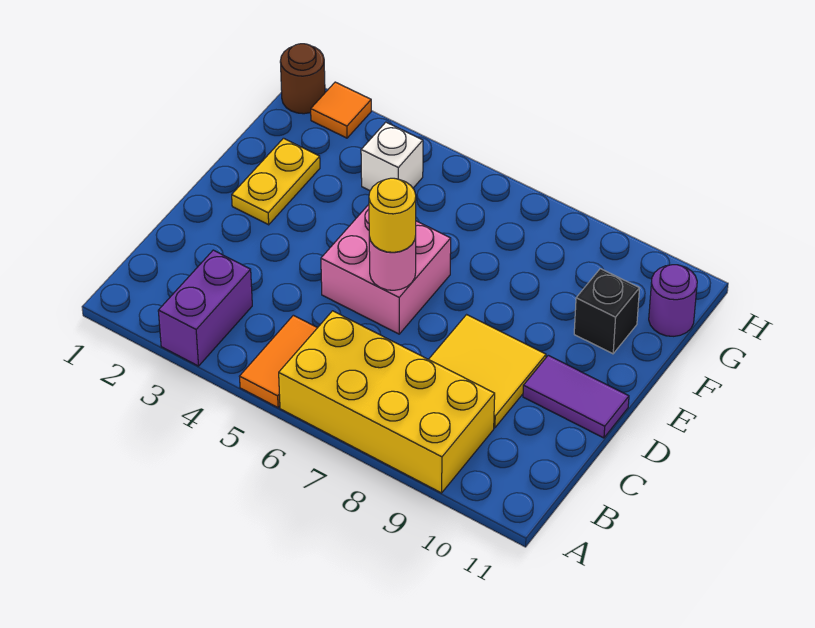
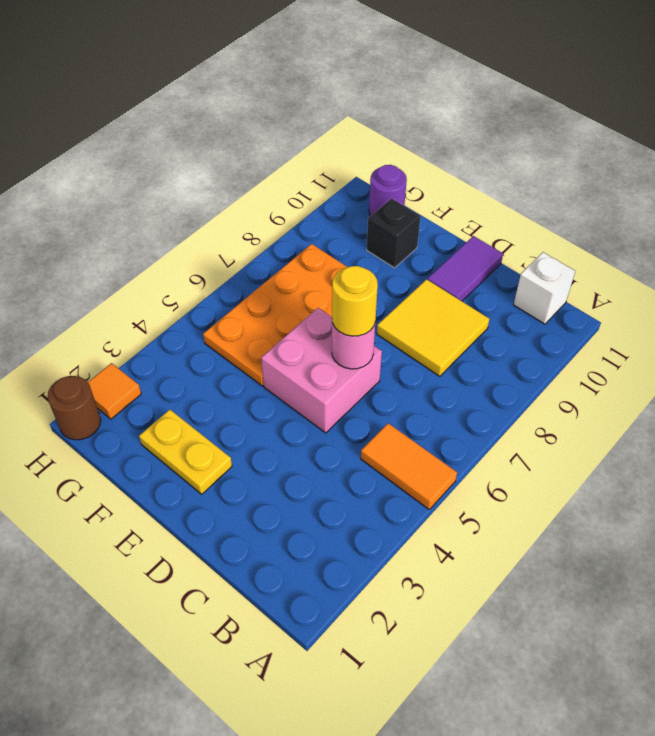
purple 1x2 brick [158,250,252,366] -> none
yellow 2x4 brick [279,311,495,493] -> none
none -> orange 2x4 plate [203,244,347,386]
white 1x1 brick [361,122,423,191] -> white 1x1 brick moved to [514,252,575,324]

